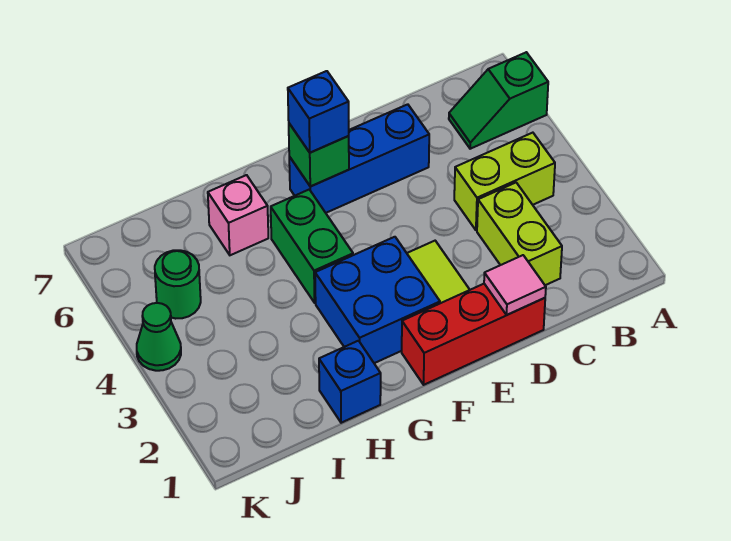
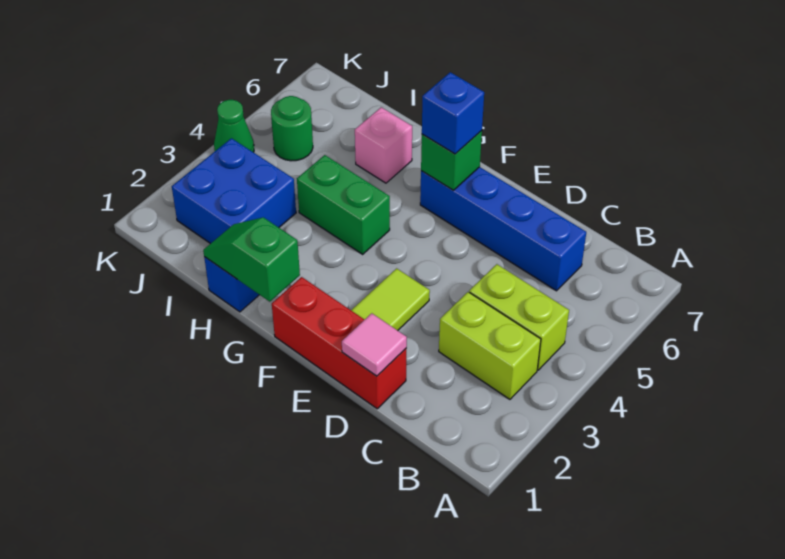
green 1x2 slope [449,52,548,149] -> green 1x2 slope moved to [203,217,300,302]
lime 1x2 brick [477,183,562,285] -> lime 1x2 brick turned to [439,292,541,399]
blue 1x3 brick [289,104,429,213] -> blue 1x4 brick [420,167,586,291]
blue 2x2 brick [315,237,440,363] -> blue 2x2 brick moved to [172,138,296,244]
green 1x2 brick [271,190,353,303] -> green 1x2 brick turned to [297,155,390,254]

